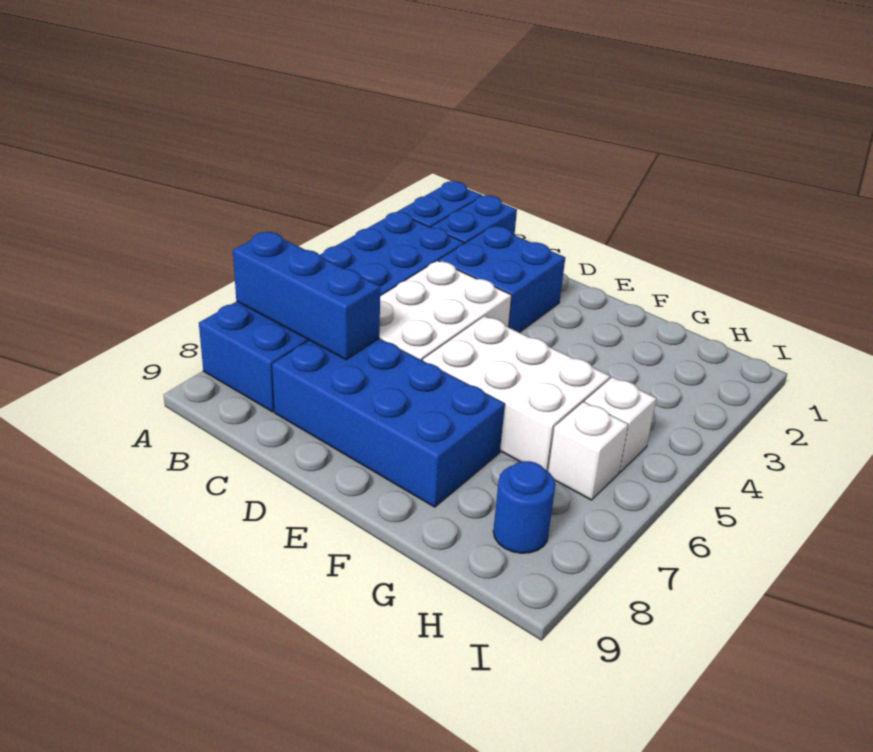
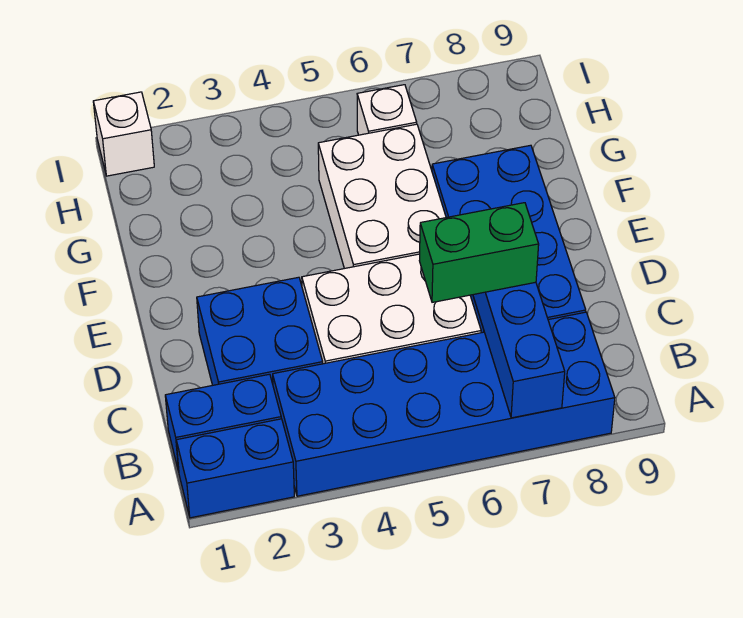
none -> green 1x2 brick [419,203,539,302]
white 1x1 brick [585,377,657,472] -> white 1x1 brick moved to [93,92,154,176]
blue 1x1 round brick [493,461,556,553] -> none

